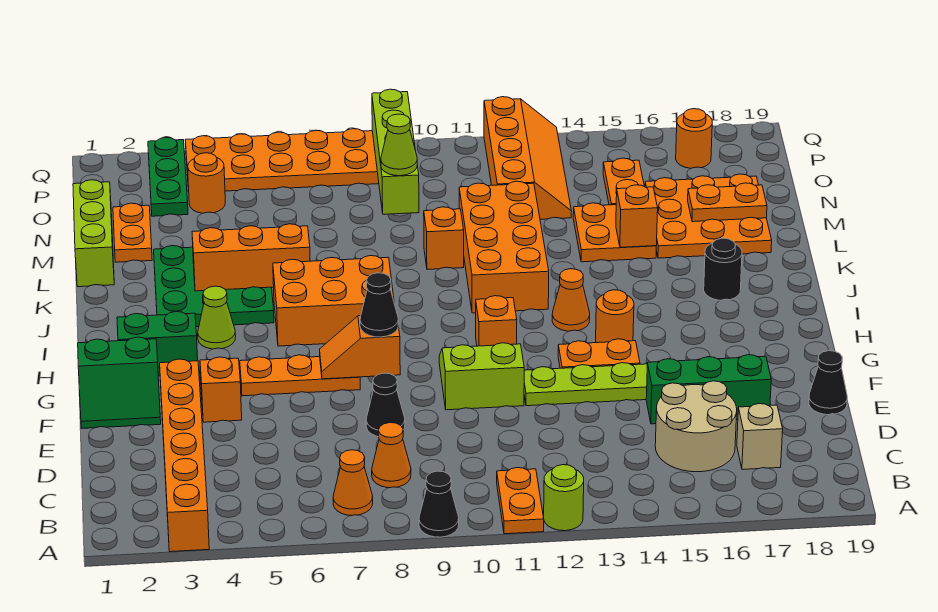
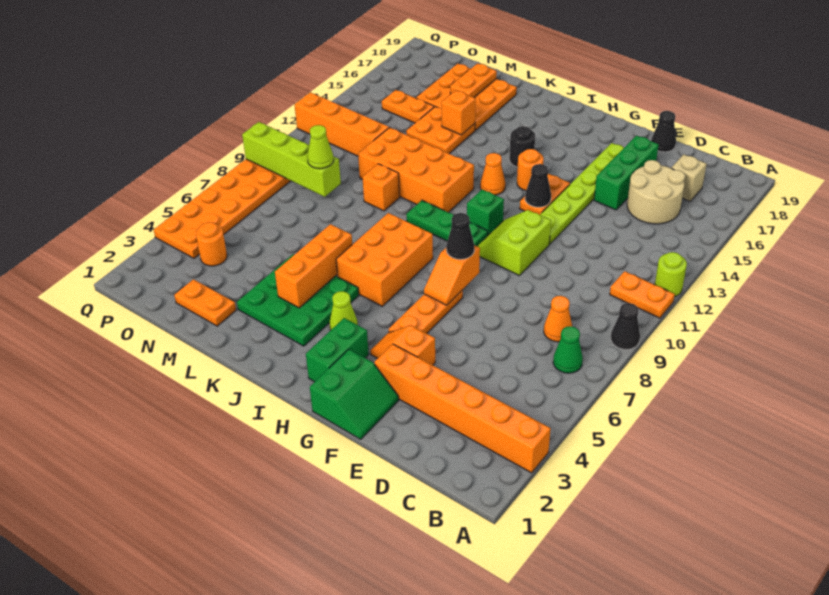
orange 1x1 cone [333,450,373,516] -> green 1x1 cone [553,326,583,373]
black 1x1 cone [366,373,405,437] -> black 1x1 cone moved to [525,164,551,207]
orange 1x1 brick [476,296,517,346] -> green 1x1 brick [467,189,504,235]
black 1x1 round brick [704,238,742,300] -> black 1x1 round brick moved to [509,126,535,167]
lime 1x3 brick [73,180,114,287] -> none
green 1x3 plate [148,138,188,216] -> green 1x3 plate moved to [406,200,488,246]
orange 1x1 round brick [676,109,712,168] -> none

